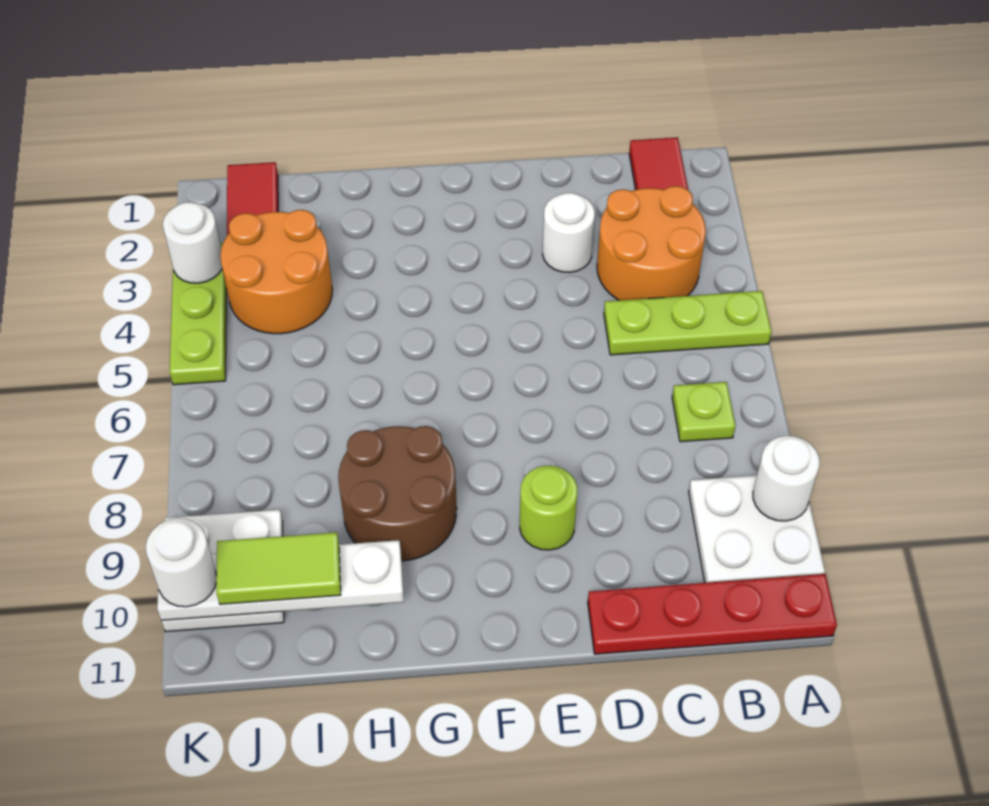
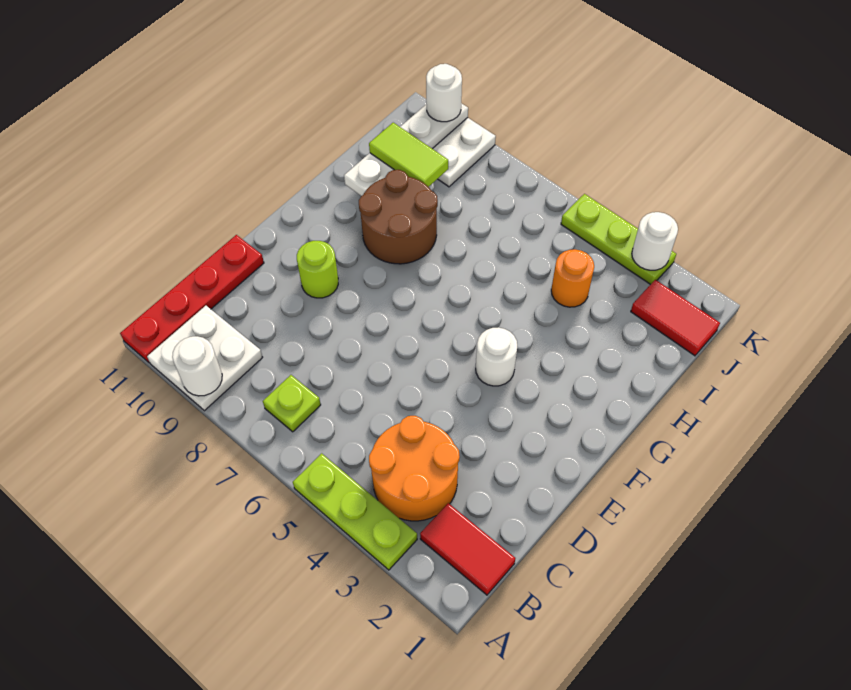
lime 1x3 plate [604,291,771,355] -> lime 1x3 plate turned to [293,453,417,570]
white 1x1 round brick [543,193,595,273] -> white 1x1 round brick moved to [476,327,517,386]
orange 2x2 round brick [220,210,332,334] -> orange 1x1 round brick [551,249,594,307]
lime 1x2 tile [216,532,341,604] -> lime 1x2 tile turned to [369,123,448,187]

